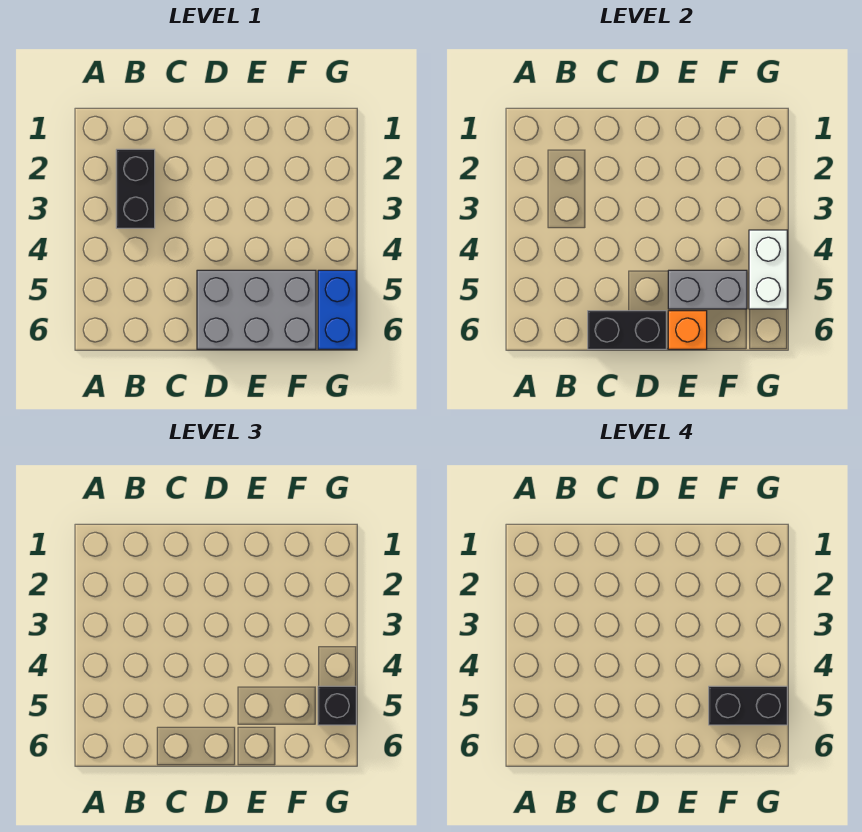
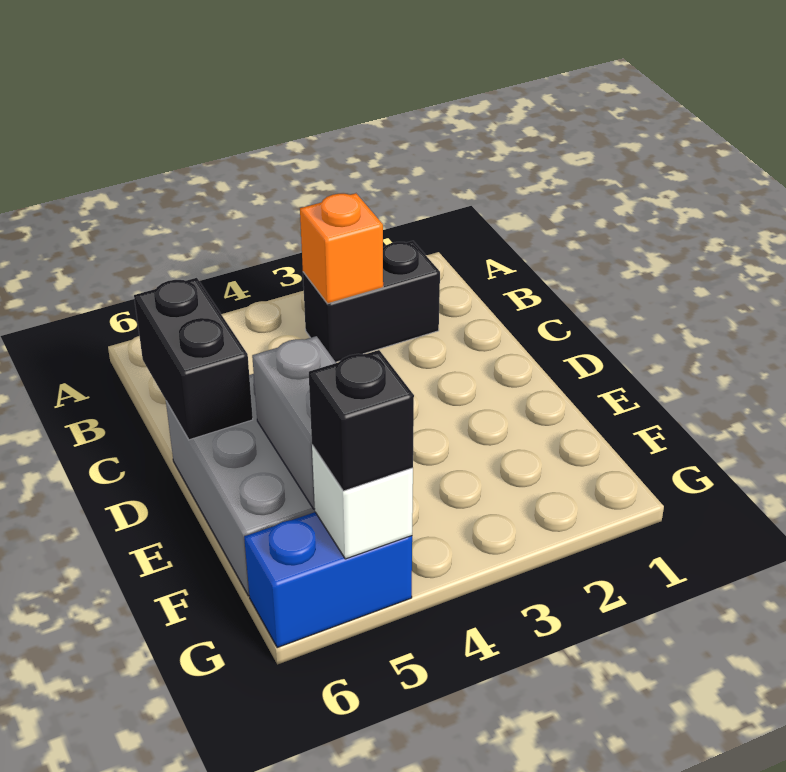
orange 1x1 brick [668,311,707,349] -> orange 1x1 brick moved to [300,193,383,304]
black 1x2 brick [709,686,787,725] -> none
white 1x2 brick [749,230,787,309] -> white 1x1 brick [312,445,413,559]

